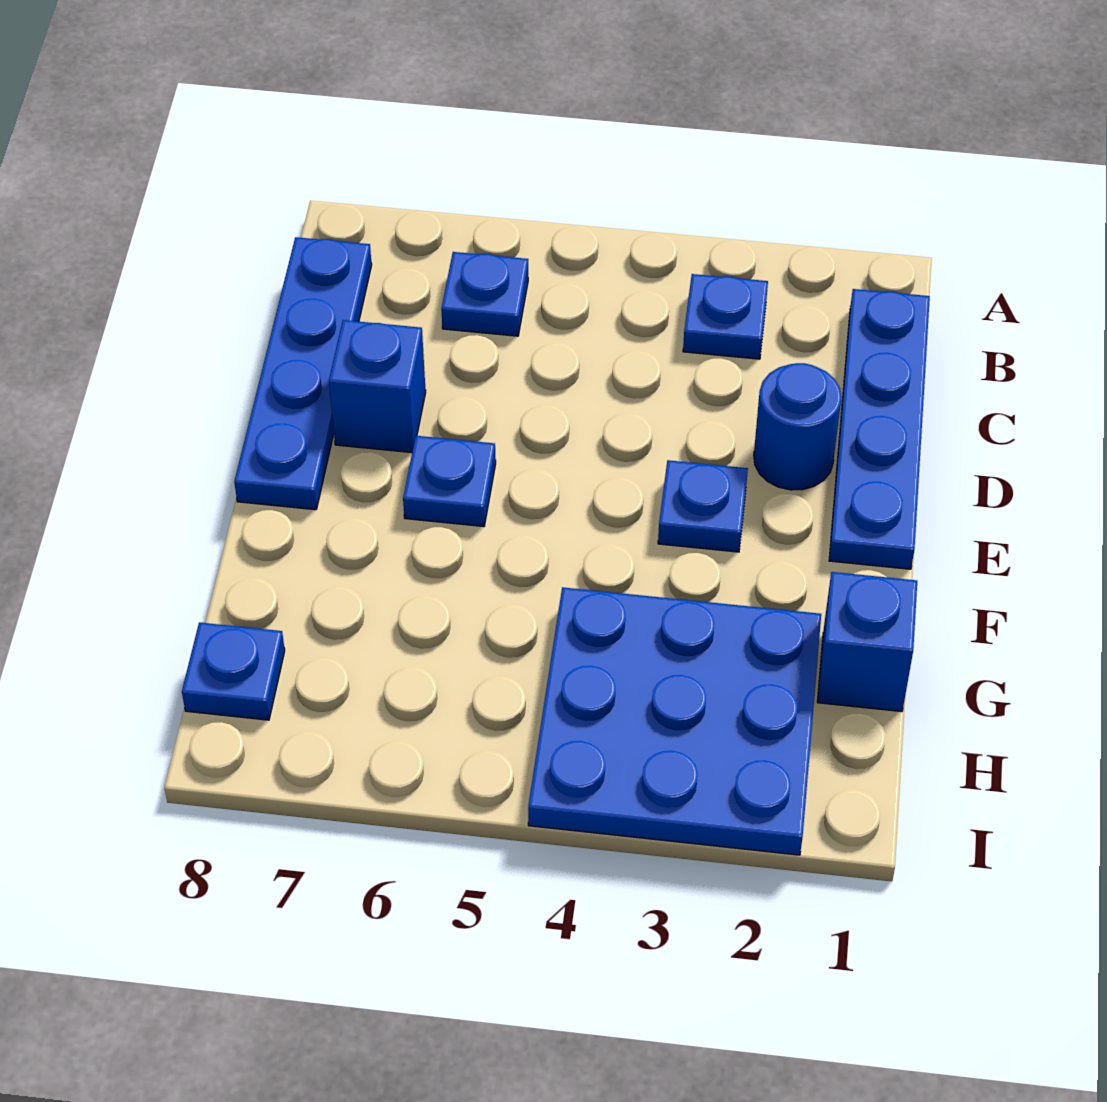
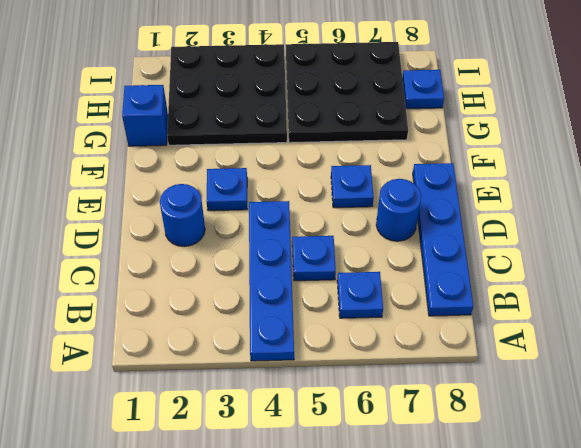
blue 1x4 plate [829,289,930,569] -> blue 1x4 plate moved to [249,201,294,361]
blue 1x1 plate [683,274,768,359] -> blue 1x1 plate moved to [292,236,336,281]
blue 1x1 brick [329,320,426,453] -> blue 1x1 round brick [376,179,421,241]
blue 3x3 plate [528,587,821,855] -> black 3x3 plate [167,44,287,145]
none -> black 3x3 plate [286,42,408,143]

